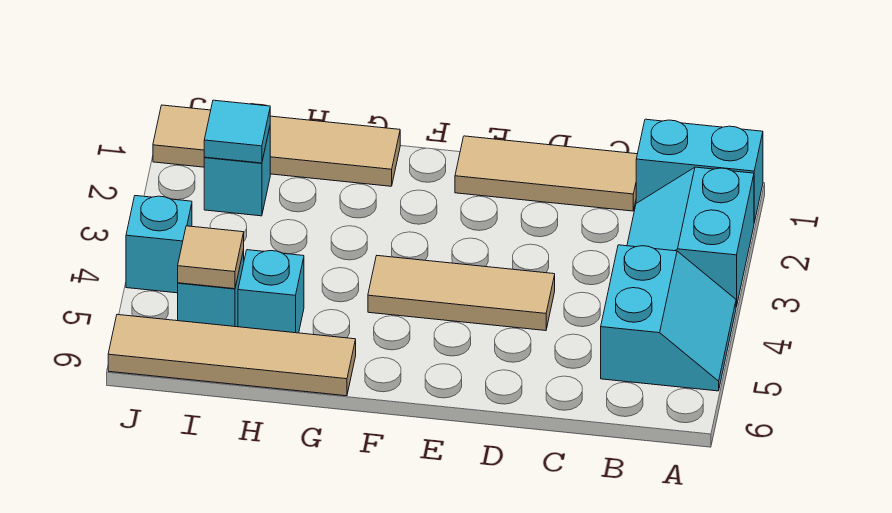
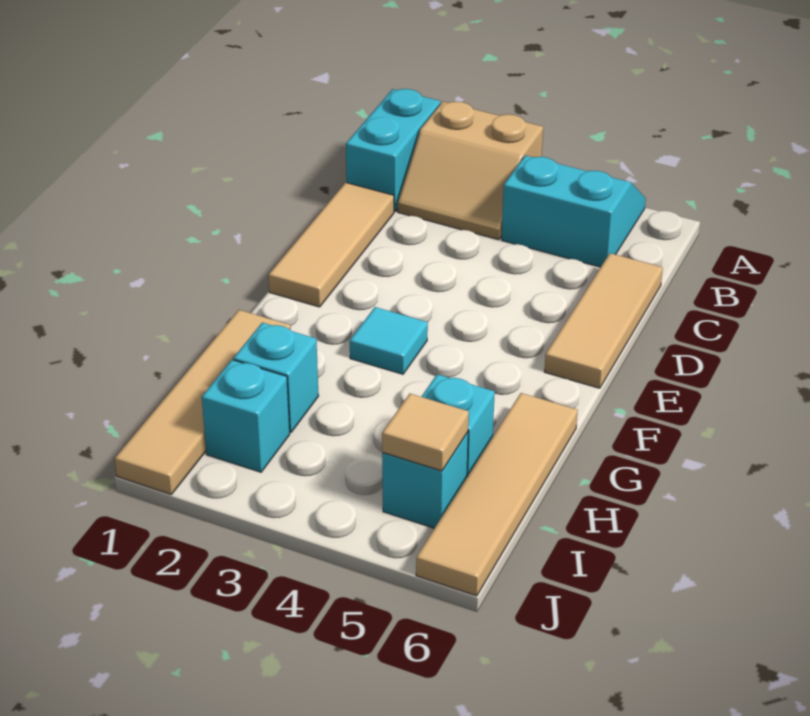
cyan 2x2 slope [627,167,754,307] -> tan 2x2 slope [398,102,543,240]
tan 1x3 tile [368,256,555,331] -> tan 1x3 tile moved to [544,253,663,388]
cyan 1x1 tile [204,100,270,163] -> cyan 1x1 tile moved to [350,307,428,374]
cyan 1x1 brick [126,196,192,293] -> cyan 1x1 brick moved to [233,323,319,432]

